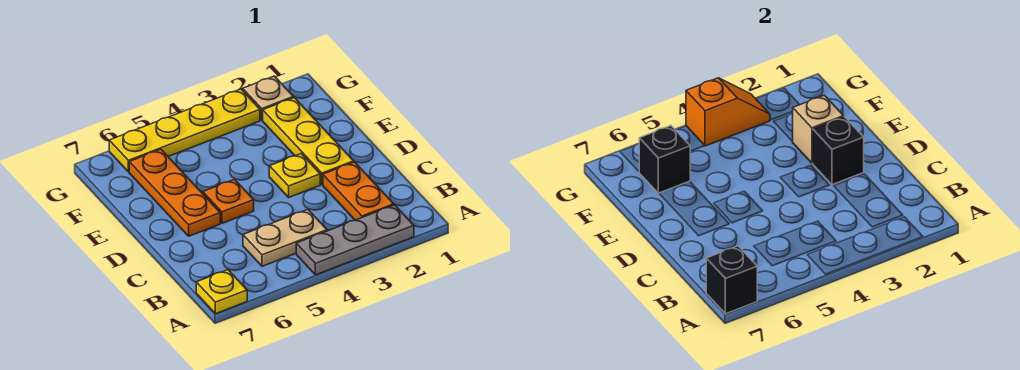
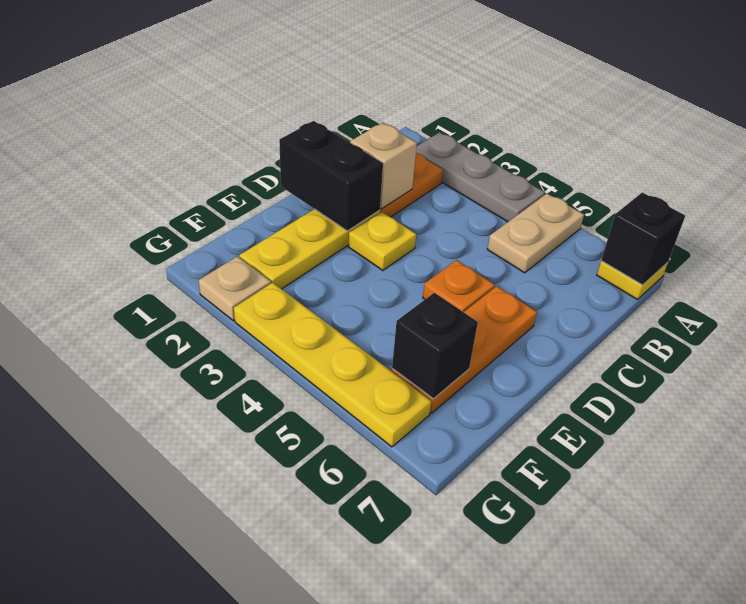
tan 1x2 plate [243,209,327,266] -> tan 1x2 plate turned to [487,194,584,273]
black 1x1 brick [813,117,864,185] -> black 1x2 brick [279,121,383,231]
tan 1x1 brick [792,95,844,163] -> tan 1x1 brick moved to [350,123,417,209]
orange 1x2 slope [686,78,770,146] -> none

